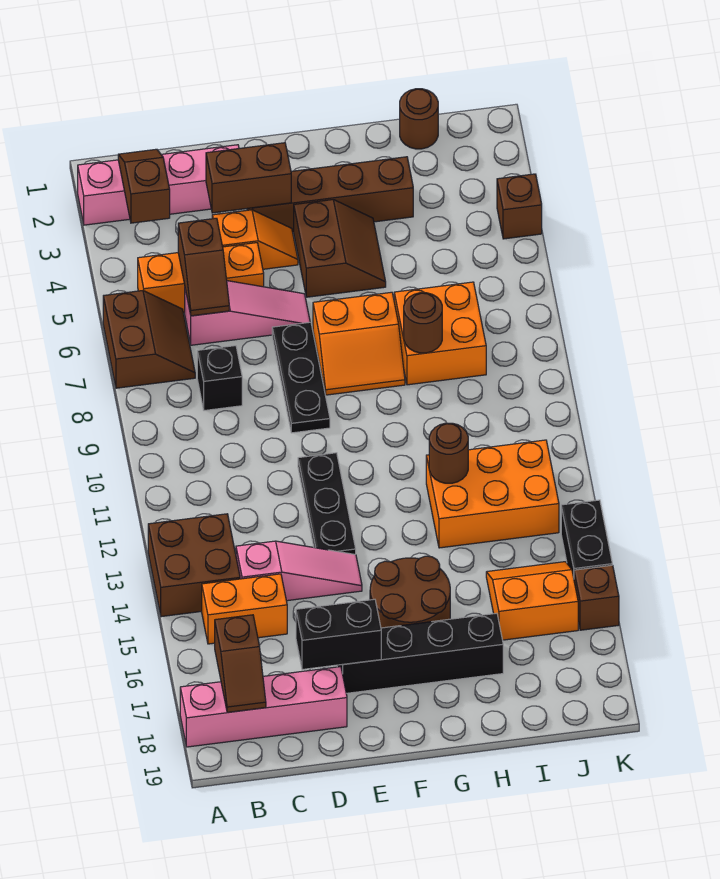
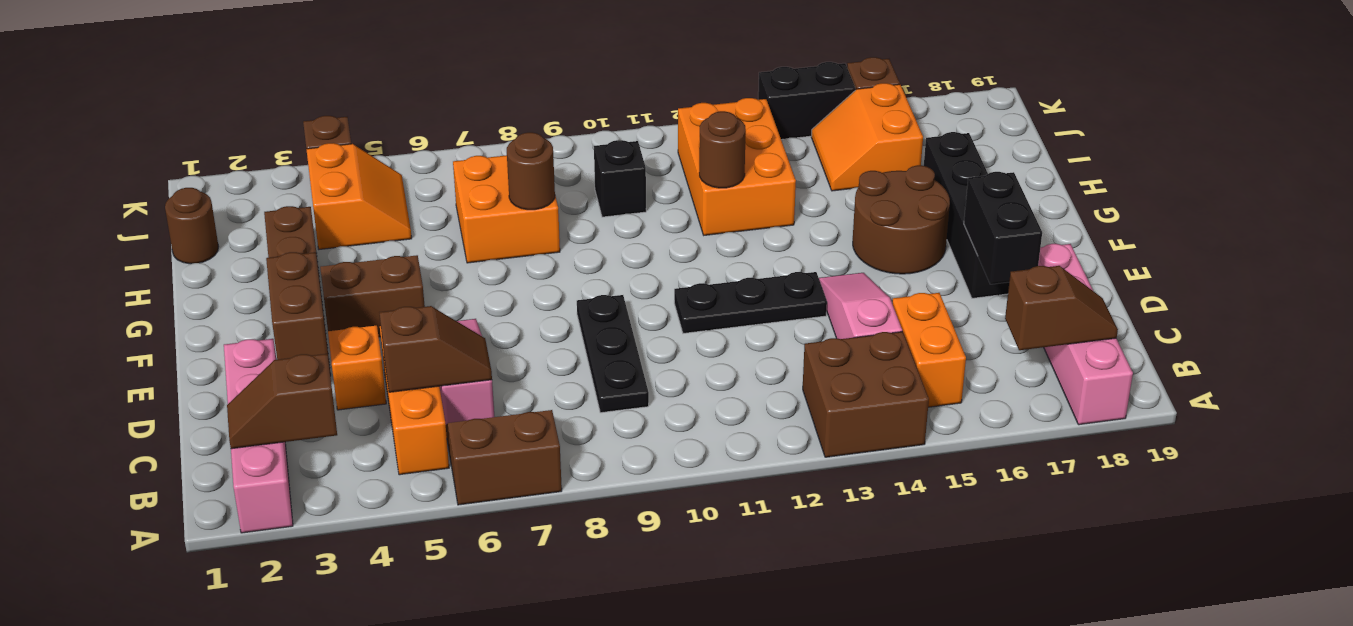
black 1x1 brick [197,346,242,411] -> black 1x1 brick moved to [594,140,646,217]
black 1x3 plate [272,322,330,433] -> black 1x3 plate turned to [577,295,649,413]
orange 2x2 slope [313,292,405,395] -> orange 2x2 slope moved to [306,143,412,249]

